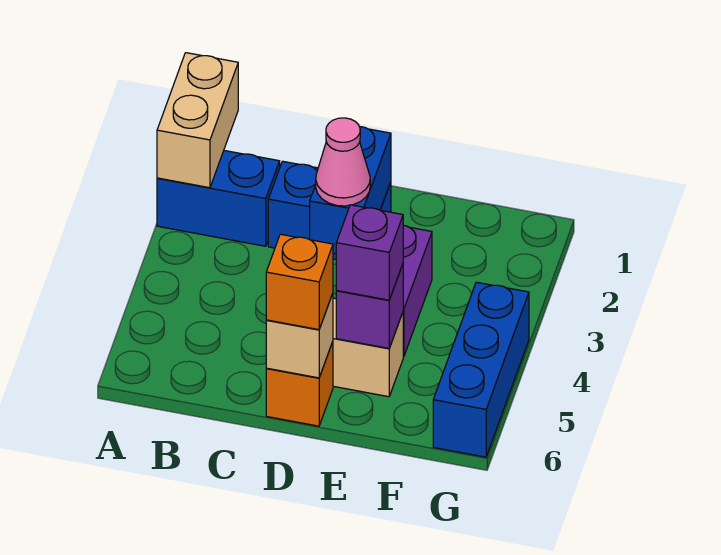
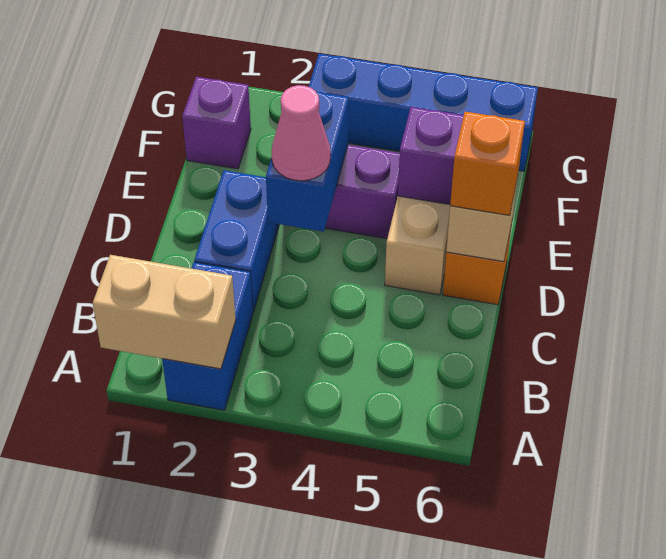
blue 1x2 brick [310,127,391,254] -> blue 1x2 brick turned to [266,92,349,232]
purple 1x1 brick [336,205,403,300] -> purple 1x1 brick moved to [182,77,251,169]
blue 1x3 brick [433,282,529,457] -> blue 1x4 brick [309,54,538,171]

